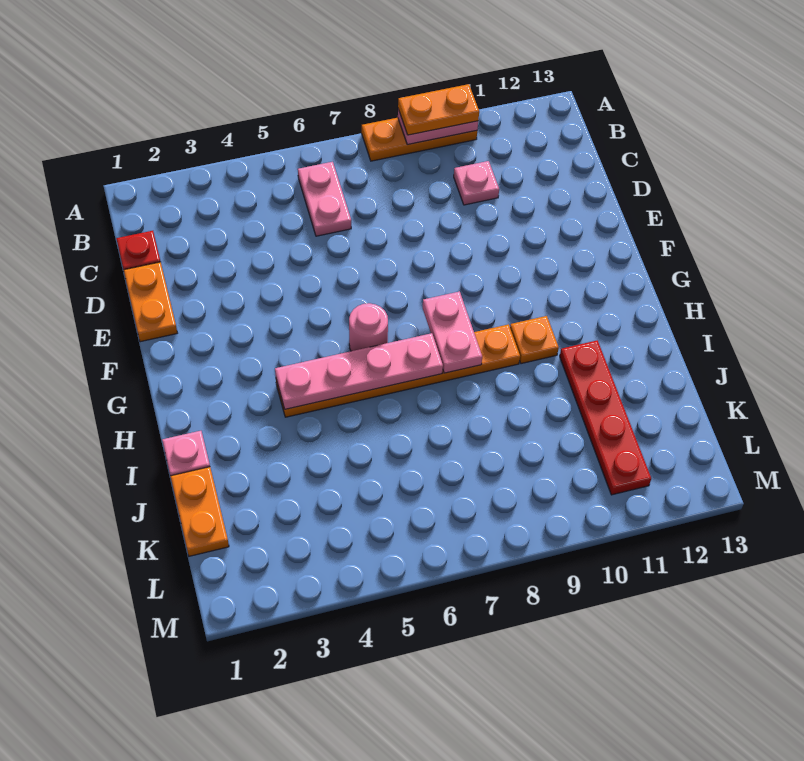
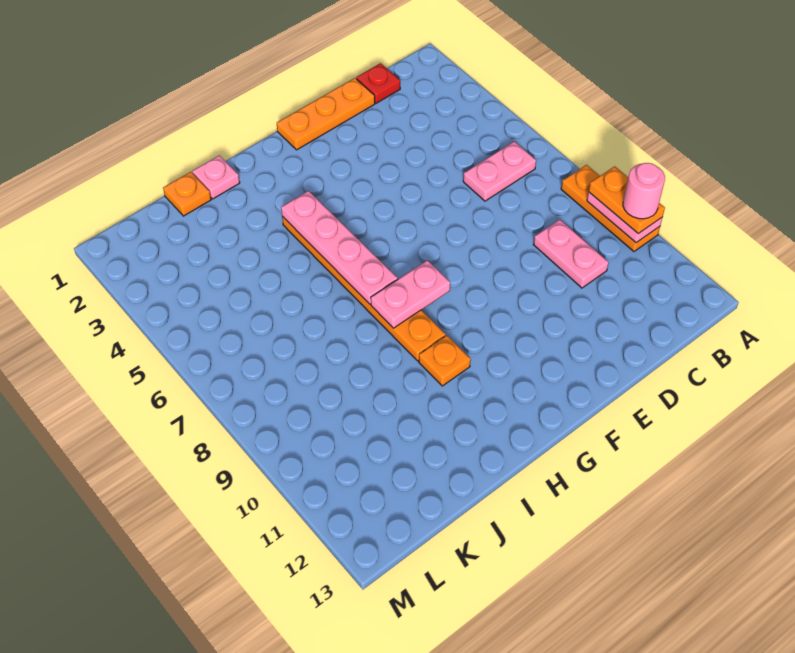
pink 1x1 plate [454,161,499,205] -> pink 1x2 plate [533,219,609,288]
orange 1x2 plate [124,262,177,342] -> orange 1x3 plate [277,78,375,150]
pink 1x1 round brick [349,303,388,351] -> pink 1x1 round brick moved to [623,163,665,219]
red 1x4 plate [560,340,651,495] -> none
orange 1x2 plate [171,467,229,556] -> orange 1x1 plate [163,172,211,216]

